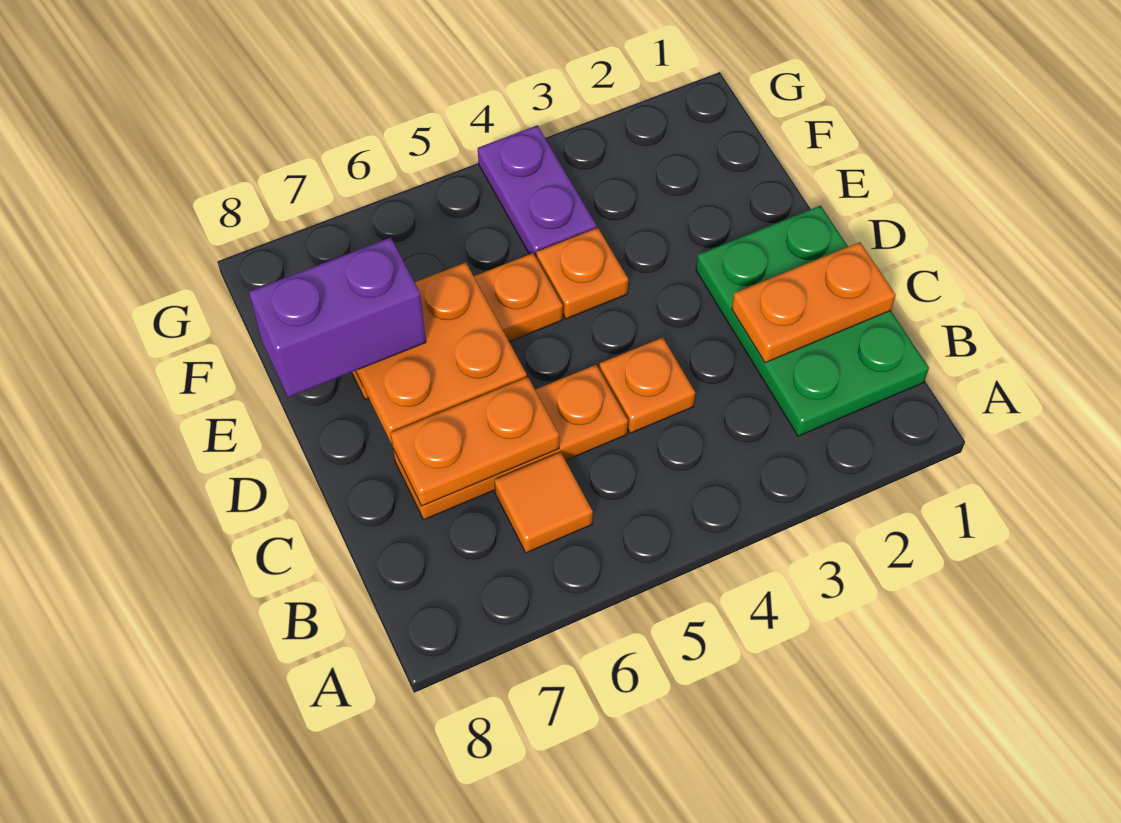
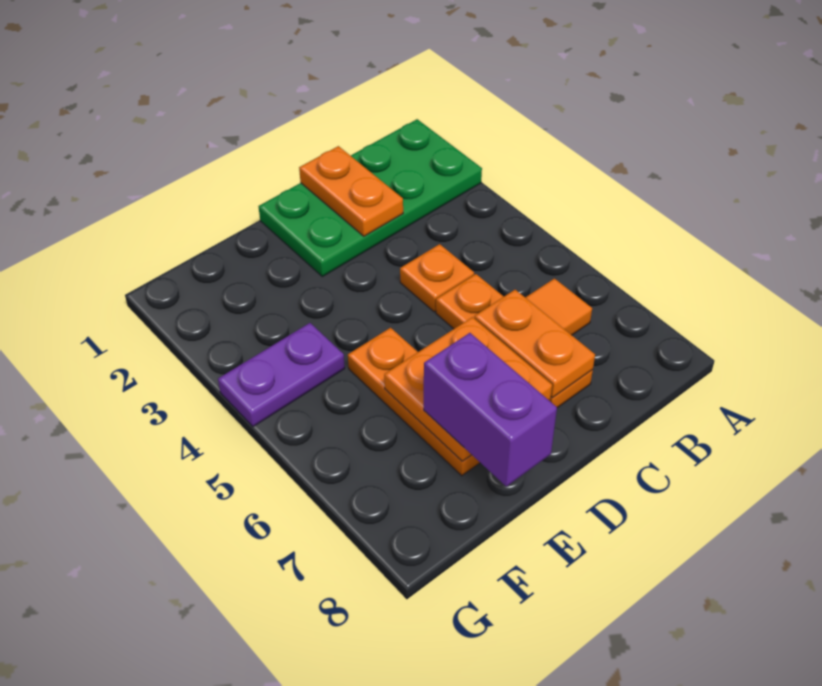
green 2x3 plate [696,206,929,436] -> green 2x4 plate [258,119,482,277]
orange 1x1 plate [536,228,628,319] -> none

